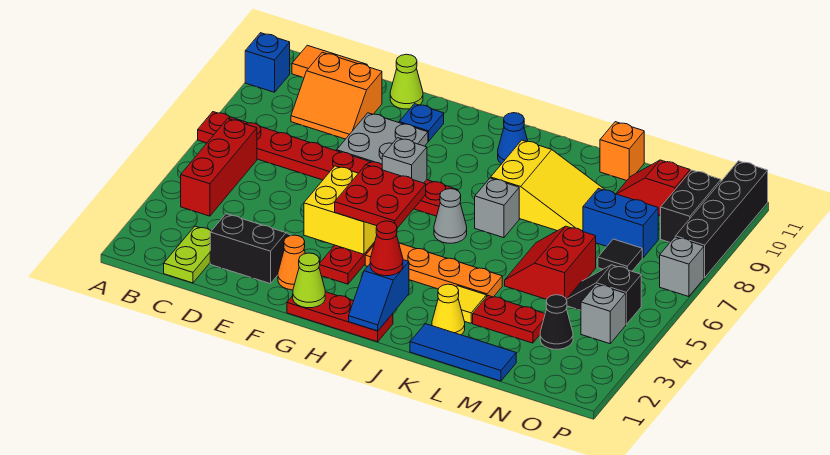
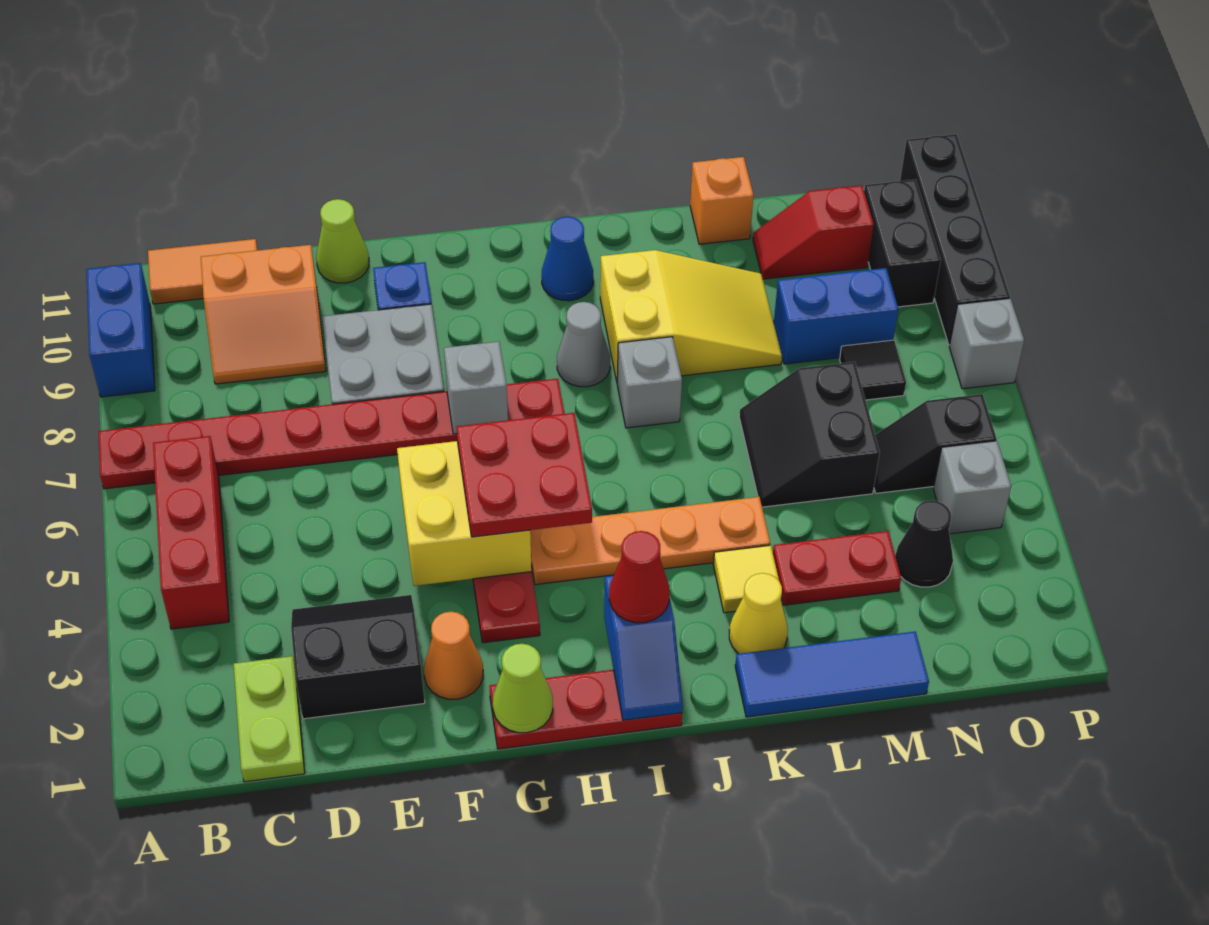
blue 1x1 brick [245,33,290,92] -> blue 1x2 brick [86,263,155,397]
grey 1x1 cone [434,189,467,243] -> grey 1x1 cone moved to [557,302,610,387]
red 2x2 slope [505,226,596,299] -> black 2x2 slope [739,362,880,507]

